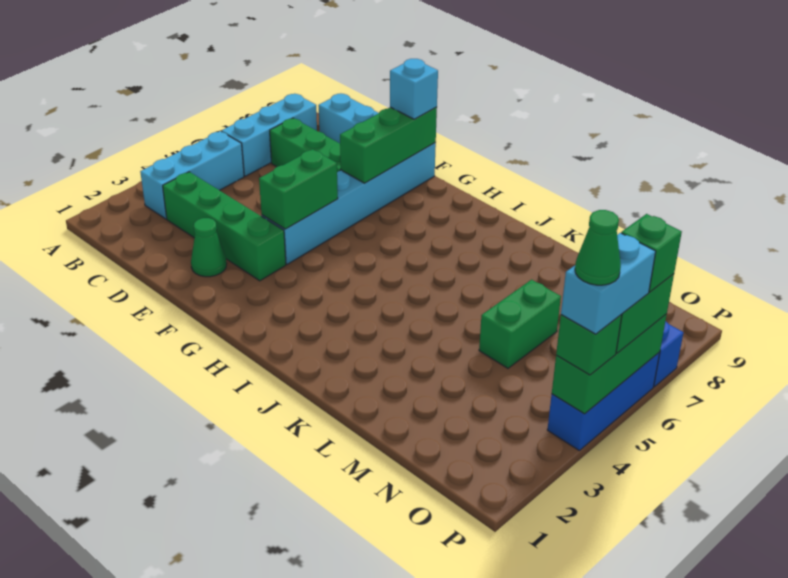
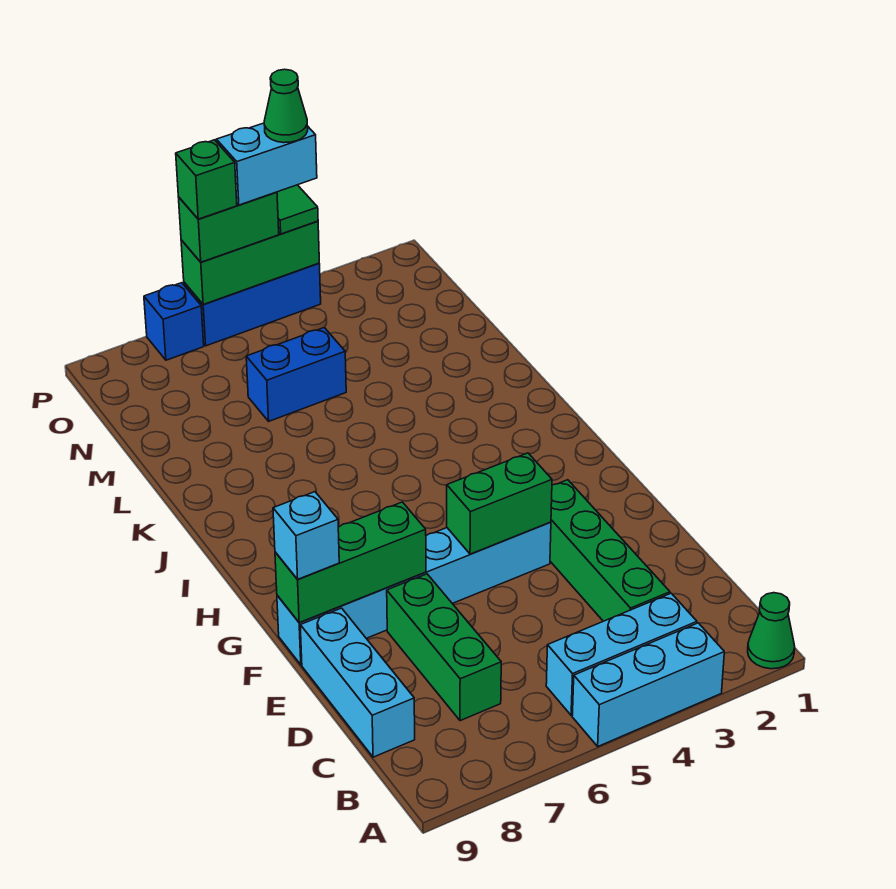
cyan 1x3 brick [222,94,317,176] -> cyan 1x3 brick moved to [572,623,724,746]
green 1x1 cone [191,218,227,277] -> green 1x1 cone moved to [748,593,795,669]
green 1x2 brick [479,280,561,368] -> blue 1x2 brick [246,328,346,421]
green 1x1 brick [556,314,622,375] -> green 1x1 tile [277,185,318,234]

